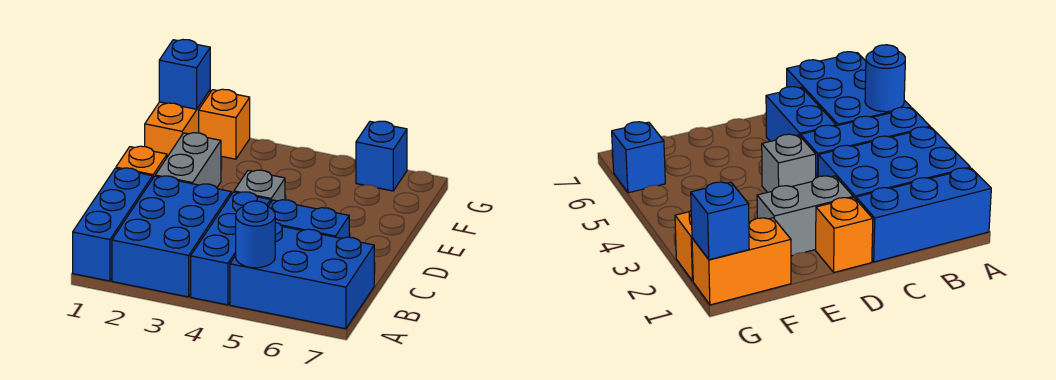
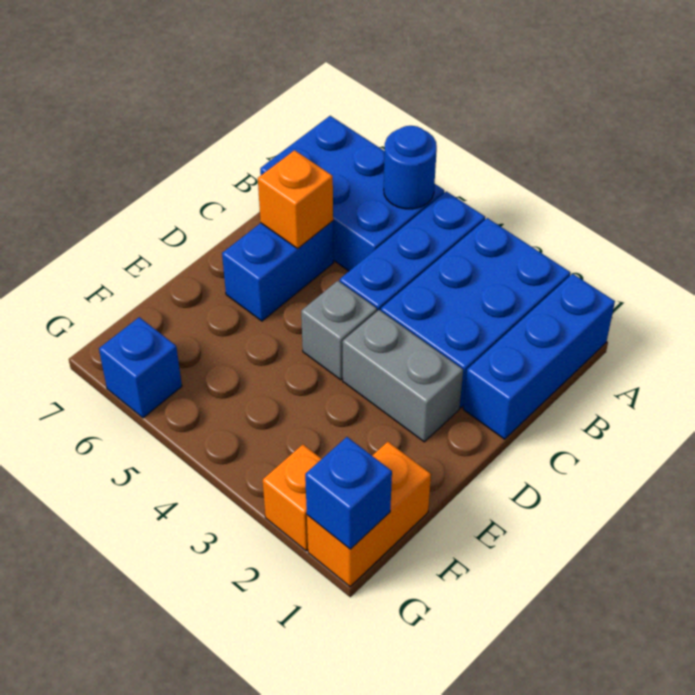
blue 1x2 brick [268,200,349,238] -> blue 1x2 brick turned to [222,221,334,321]
orange 1x1 brick [116,146,167,178] -> orange 1x1 brick moved to [258,150,333,249]
grey 1x2 brick [155,133,221,188] -> grey 1x2 brick turned to [343,310,463,442]

